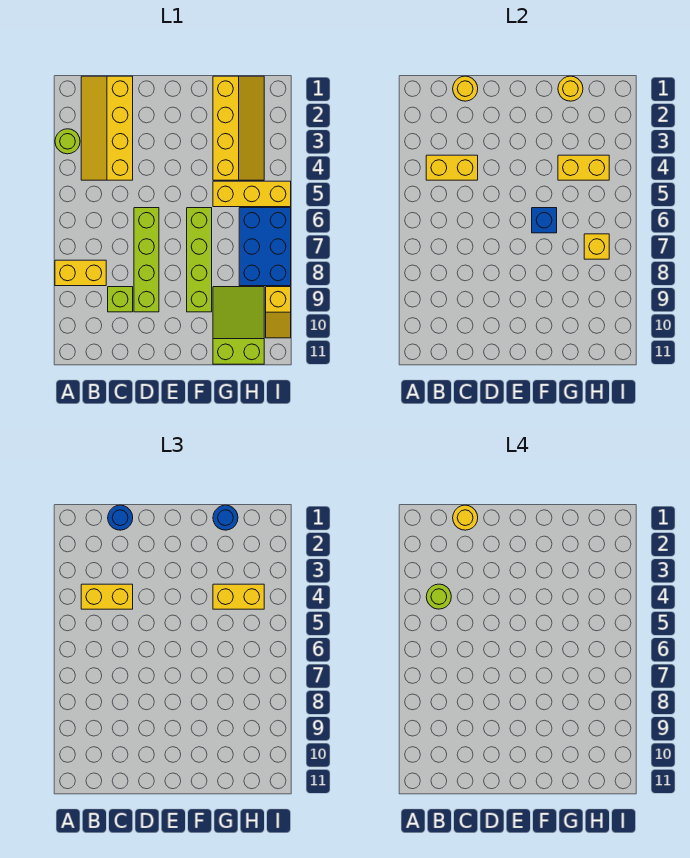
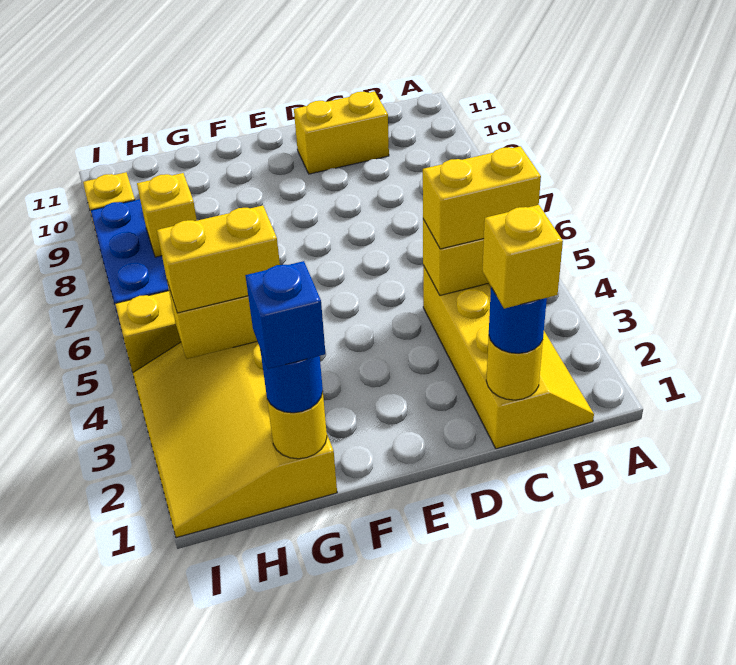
lime 1x1 round brick [55,129,80,154] -> none
yellow 1x2 brick [55,260,106,286] -> yellow 1x2 brick moved to [294,91,389,174]
lime 1x1 round brick [426,584,451,609] -> none
yellow 1x1 round brick [453,505,478,530] -> yellow 1x1 brick [483,205,563,309]
lime 1x1 brick [108,287,133,312] -> none
lime 1x4 brick [134,208,159,312] -> none
lime 1x4 brick [187,208,212,312] -> none
blue 1x1 brick [532,208,557,233] -> blue 1x1 brick moved to [245,261,326,369]
yellow 2x4 slope [213,76,264,180] -> yellow 3x4 slope [133,341,337,538]
lime 2x3 slope [213,287,264,364] -> none

